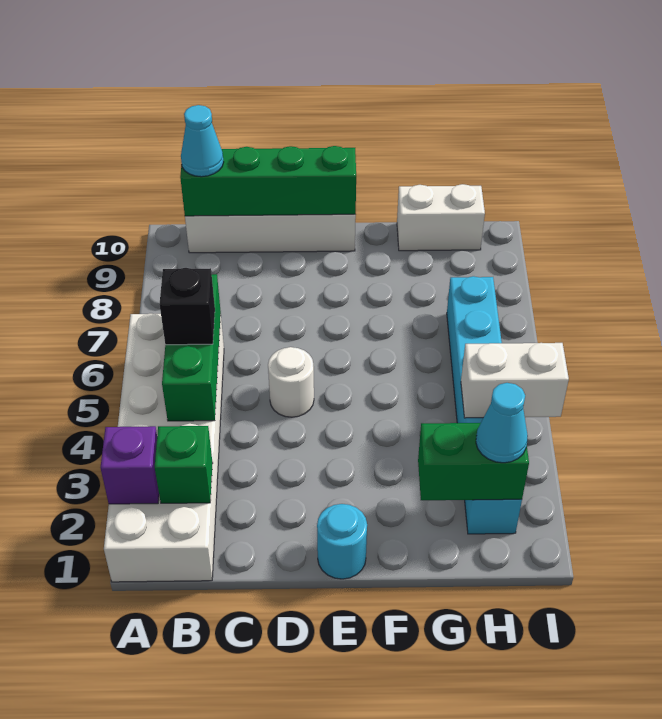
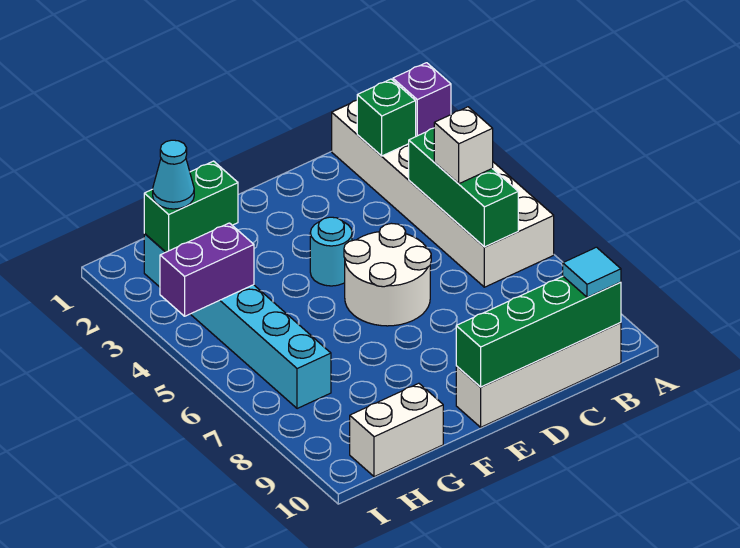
black 1x1 brick [160,268,215,345] -> white 1x1 brick [434,107,493,184]
cyan 1x1 cone [181,105,224,177] -> cyan 1x1 tile [563,247,621,298]
white 1x1 round brick [268,347,314,417] -> white 2x2 round brick [344,223,431,326]
cyan 1x1 round brick [317,504,367,579] -> cyan 1x1 round brick moved to [310,217,352,286]
white 1x2 brick [461,343,569,418] -> purple 1x2 brick [160,223,254,316]

